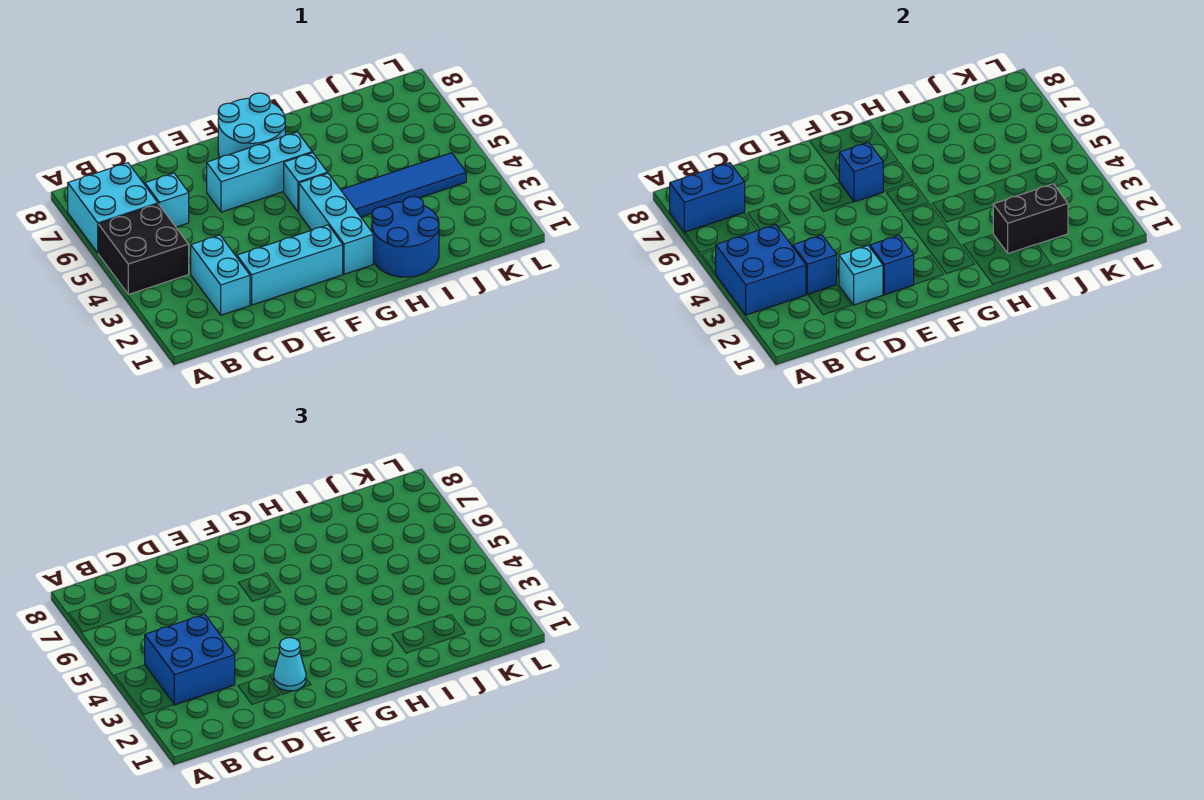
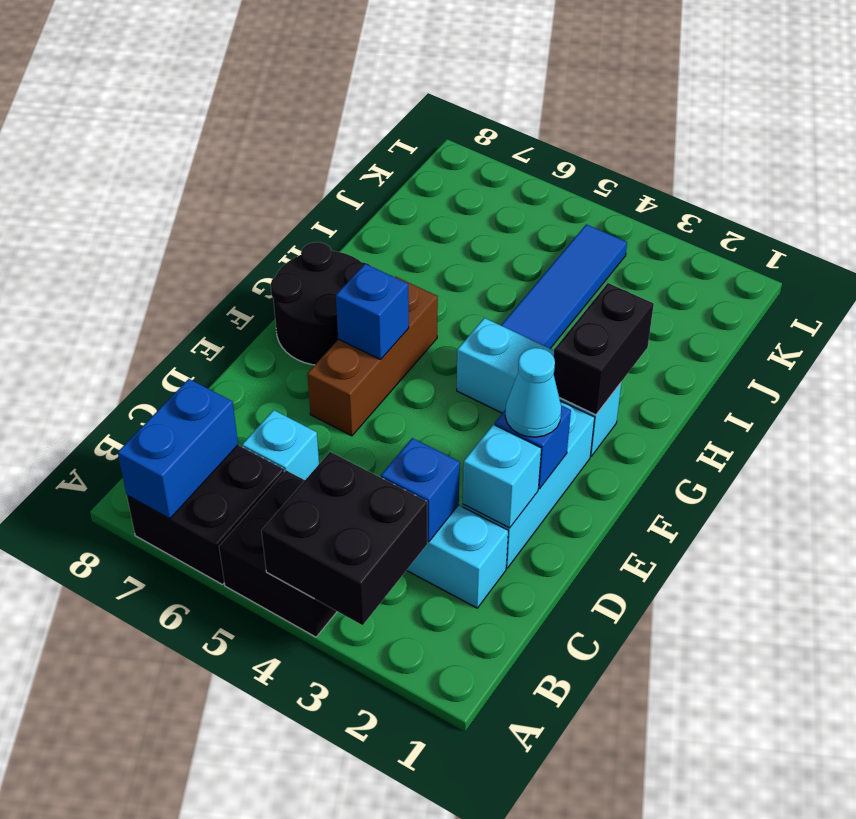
blue 2x2 brick [715,225,806,315] -> black 2x2 brick [261,452,427,625]
cyan 2x2 brick [68,163,158,253] -> black 2x2 brick [127,445,284,585]
blue 2x2 brick [145,614,235,705] -> none
cyan 1x3 brick [207,132,312,212] -> brown 1x3 brick [307,277,438,436]
cyan 2x2 round brick [218,93,285,158] -> black 2x2 round brick [271,242,372,365]
cyan 1x1 brick [284,153,328,212] -> none
blue 2x2 round brick [372,196,439,277] -> none
black 1x2 brick [993,184,1068,253] -> black 1x2 brick moved to [553,283,654,415]

